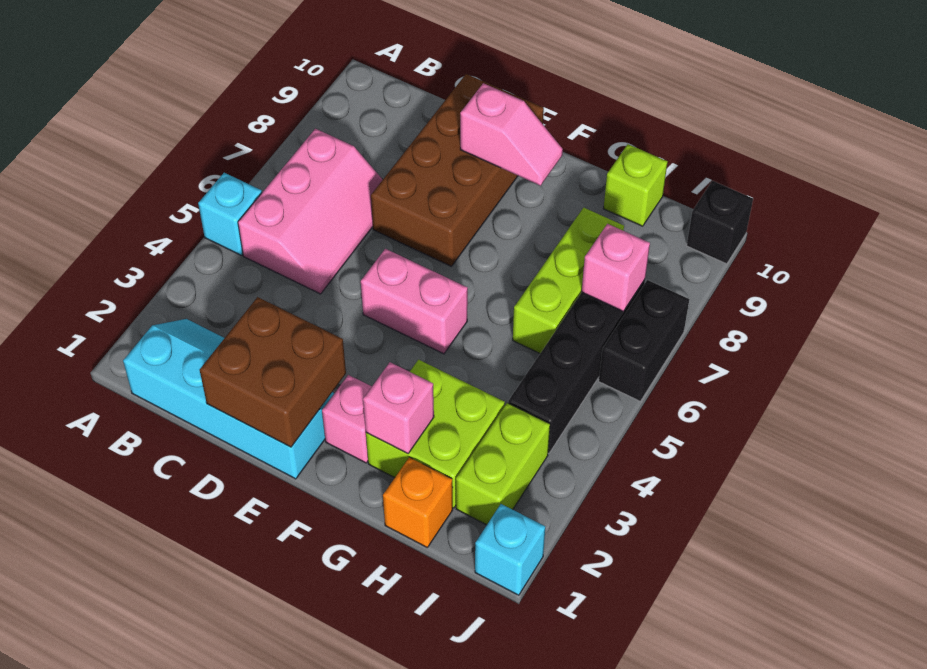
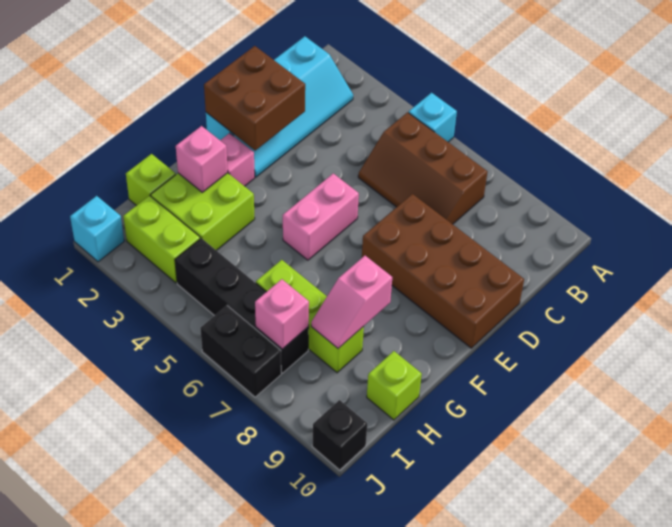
pink 2x3 slope [238,129,383,294] -> brown 2x3 slope [358,112,487,224]
pink 1x2 slope [460,83,563,186] -> pink 1x2 slope moved to [311,256,392,348]
orange 1x1 brick [383,457,453,547] -> lime 1x1 brick [126,154,176,206]

